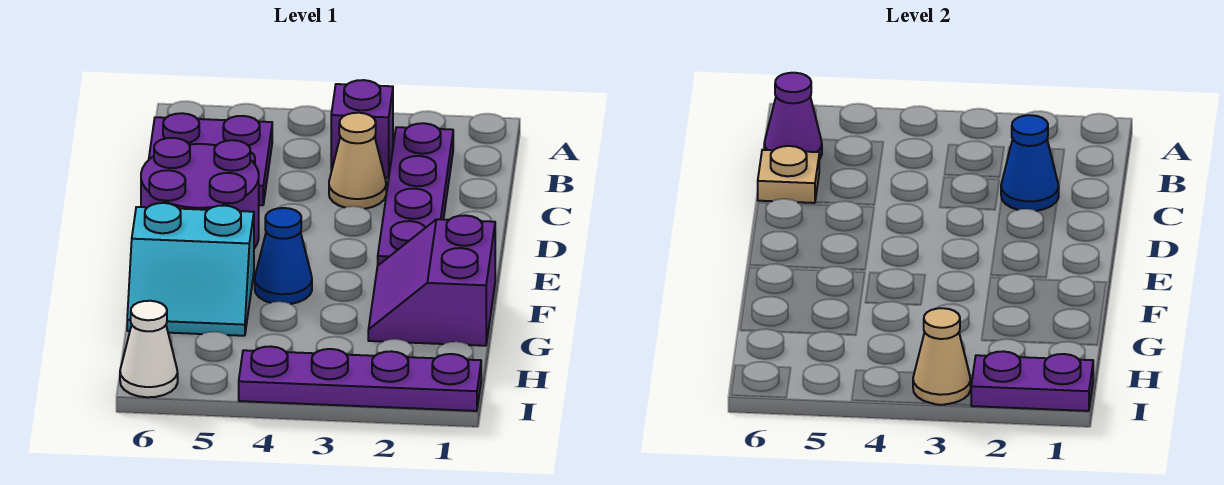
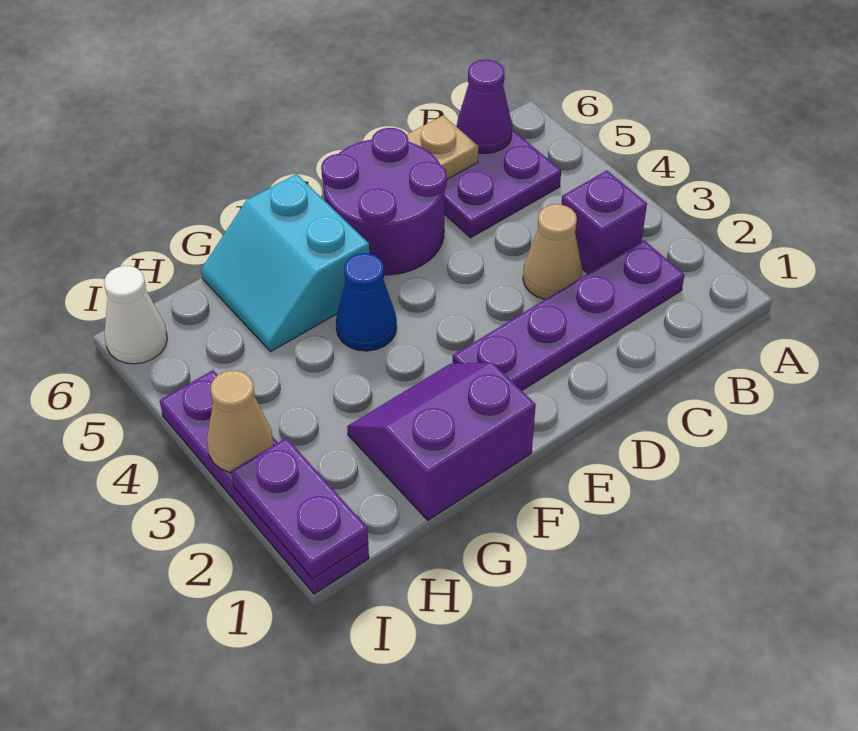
blue 1x1 cone [1001,115,1059,211] -> none

